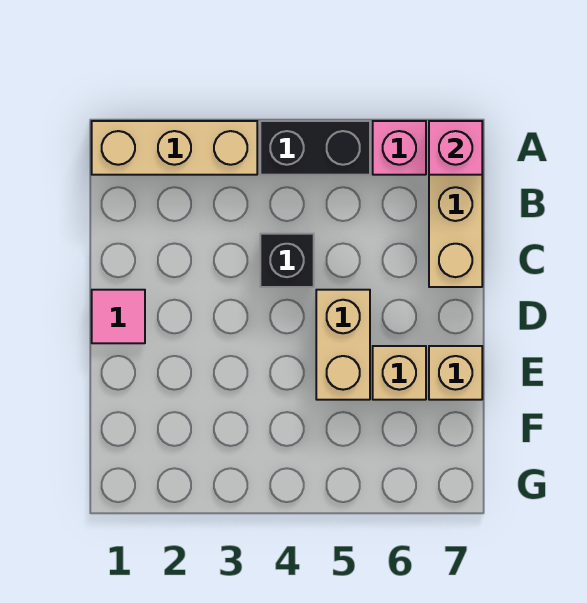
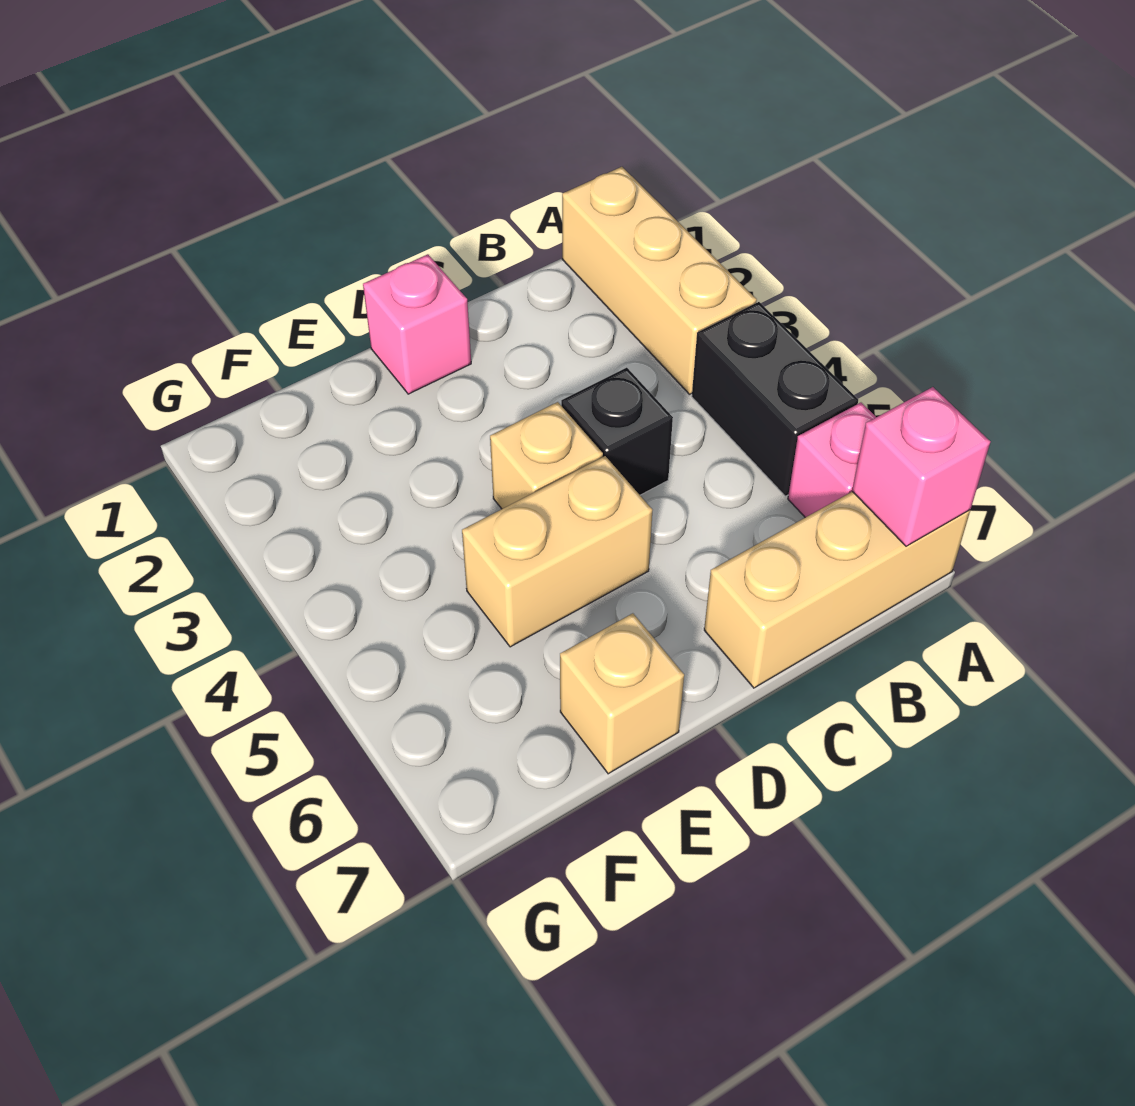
pink 1x1 tile [92,290,145,343] -> pink 1x1 brick [363,254,471,394]
tan 1x1 brick [373,346,426,400] -> tan 1x1 brick moved to [490,402,603,509]

